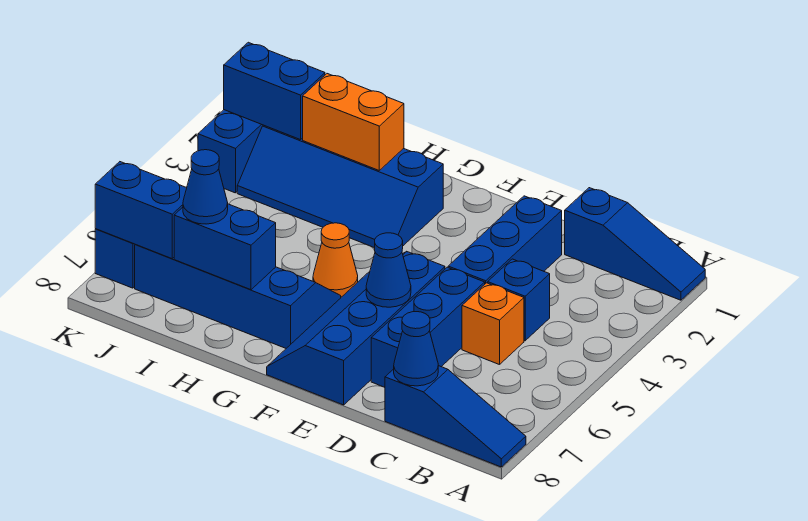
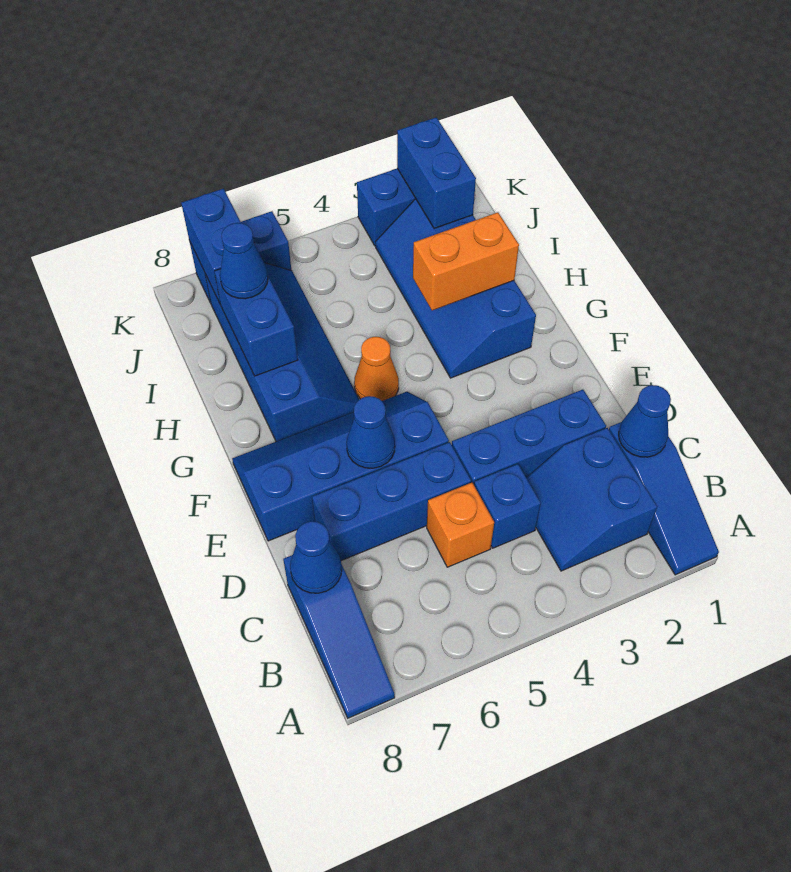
none -> blue 2x2 slope [527,428,657,571]
none -> blue 1x1 cone [619,385,671,457]
orange 1x2 brick [303,74,404,170] -> orange 1x2 brick turned to [413,212,519,311]

